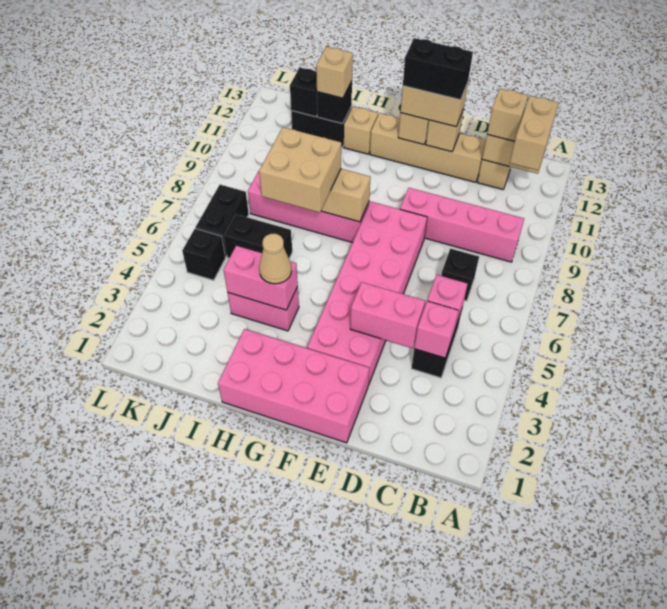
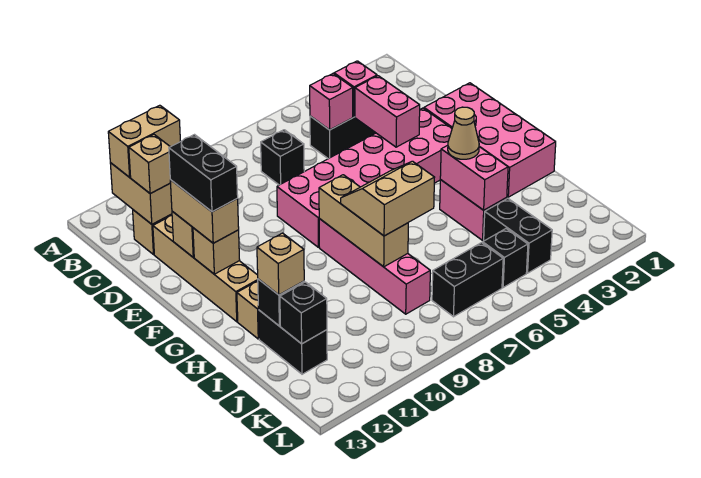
pink 1x4 brick [400,188,524,262] -> none
tan 2x2 brick [259,127,341,213] -> tan 2x2 slope [341,161,435,236]
black 1x2 brick [224,214,292,258] -> black 1x2 brick moved to [484,199,552,273]

